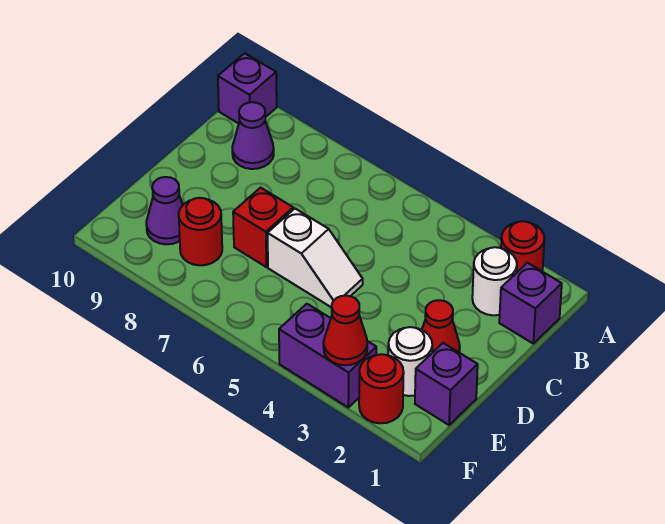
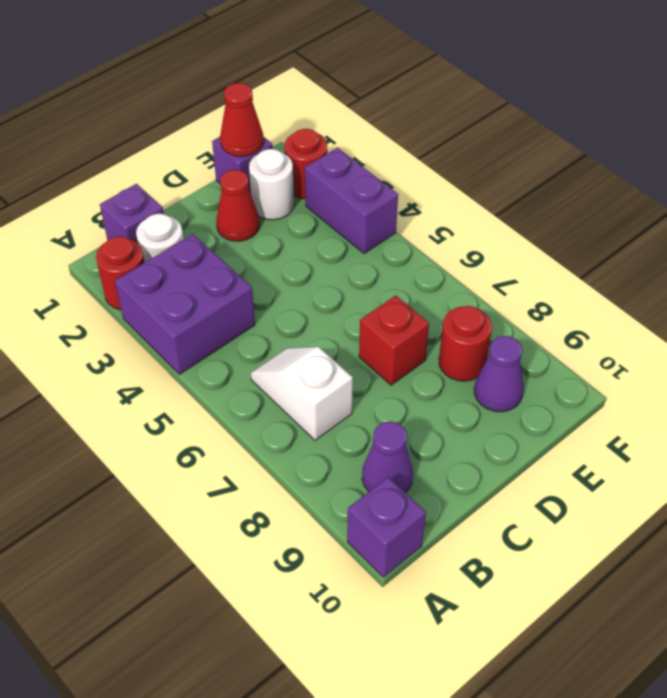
none -> purple 2x2 brick [115,234,255,374]
white 1x2 slope [268,209,363,308] -> white 1x2 slope moved to [251,347,353,440]
red 1x1 cone [323,296,368,365] -> red 1x1 cone moved to [220,83,264,156]

